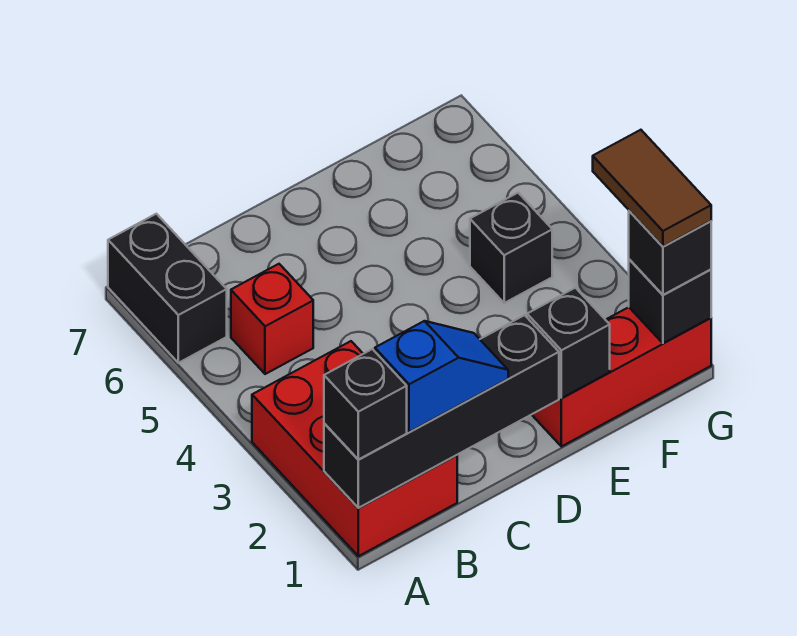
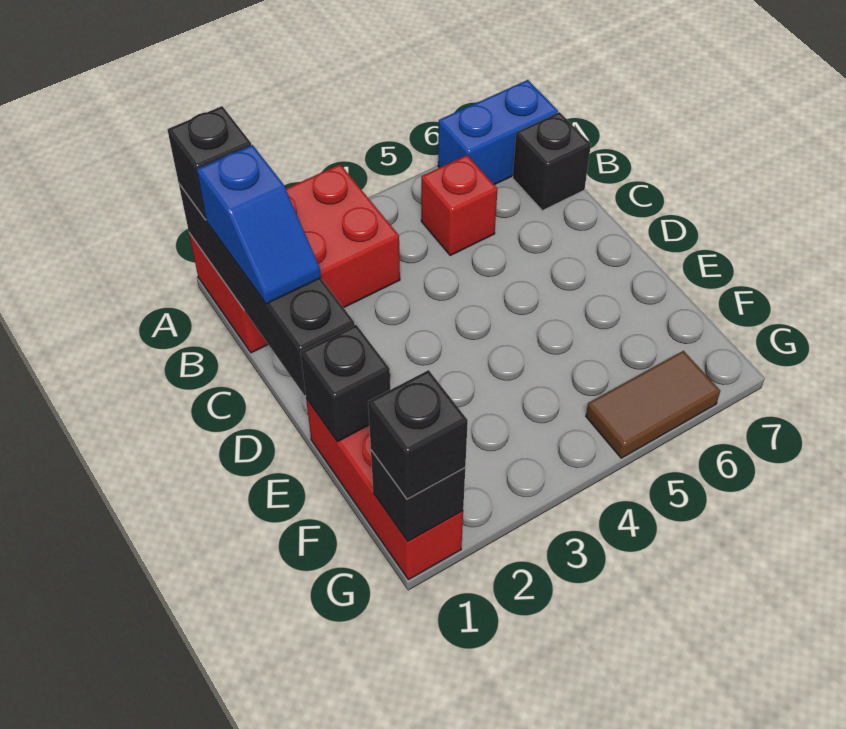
black 1x2 brick [108,214,227,363] -> blue 1x2 brick [438,80,558,185]
black 1x1 brick [470,193,552,303] -> black 1x1 brick moved to [513,112,591,211]
brown 1x2 tile [593,130,711,247] -> brown 1x2 tile moved to [586,351,720,458]

